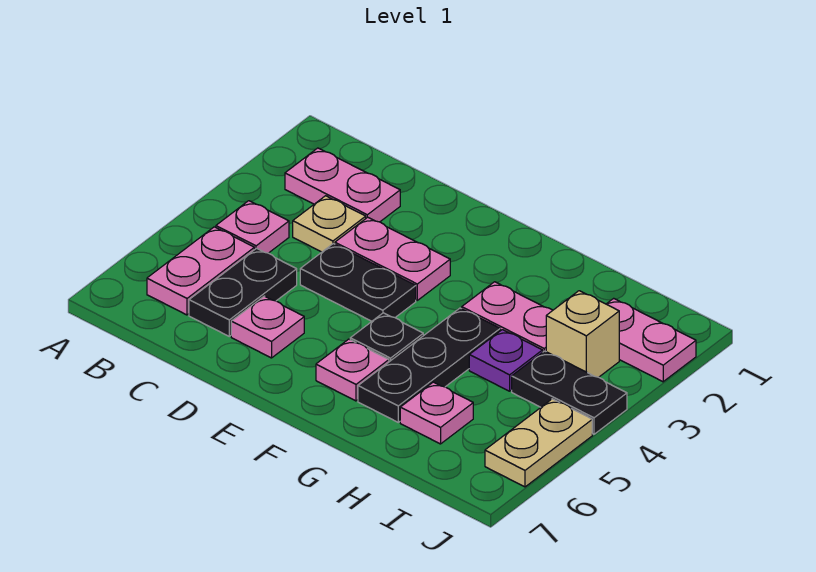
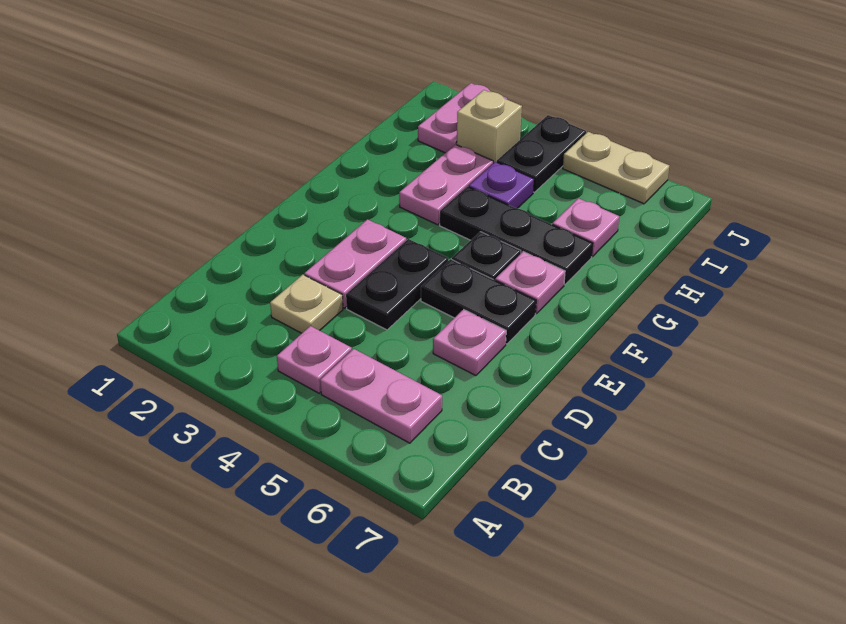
pink 1x2 plate [285,148,400,222] -> none
black 1x2 plate [189,248,297,336] -> black 1x2 plate moved to [421,259,536,344]

